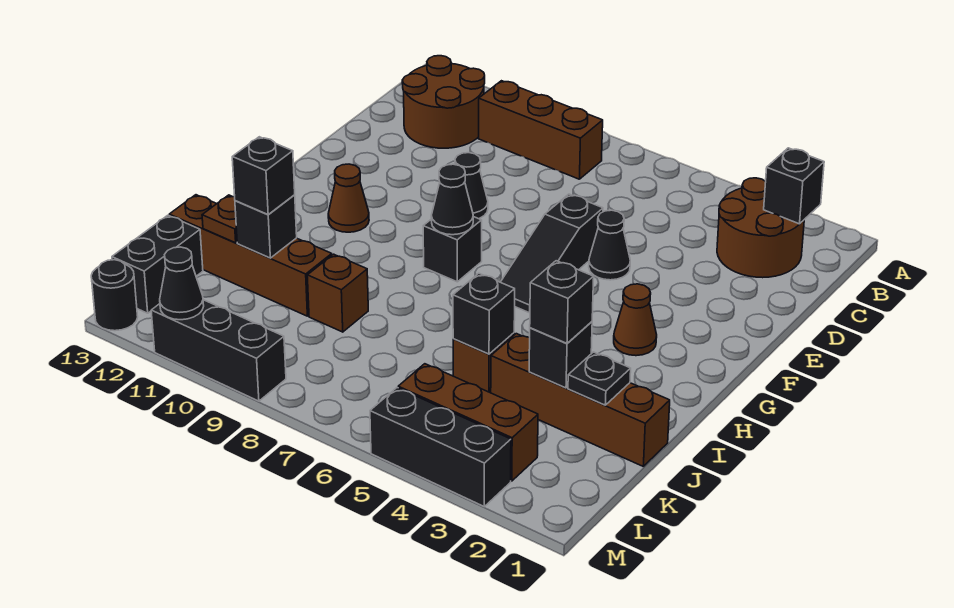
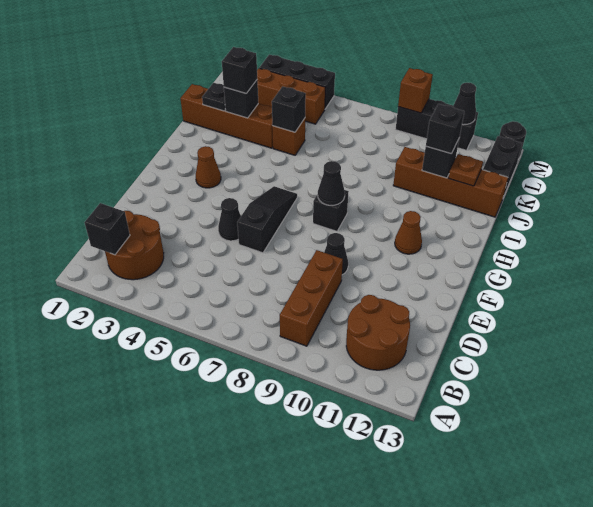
brown 1x3 brick [479,81,603,179] -> brown 1x3 brick turned to [280,250,343,346]
brown 1x1 brick [307,254,368,332] -> brown 1x1 brick moved to [398,68,433,113]

